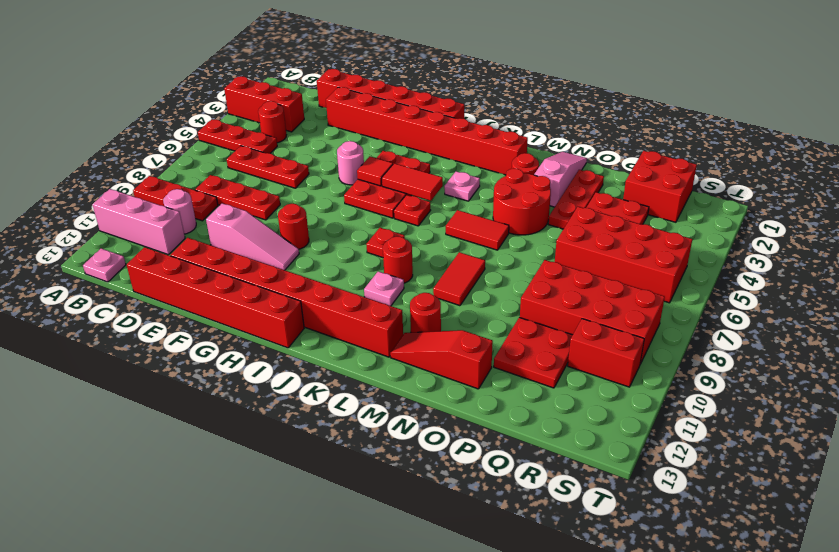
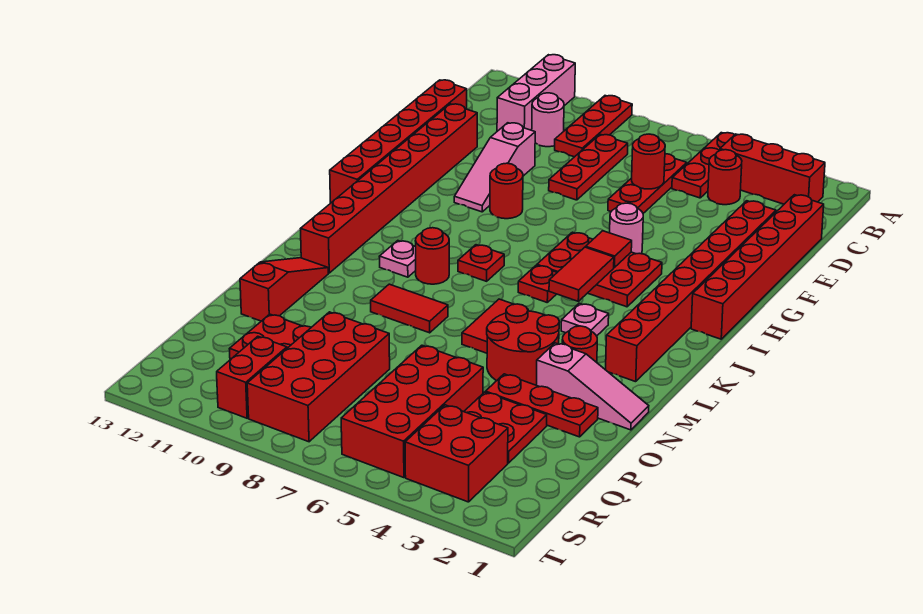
red 1x3 brick [224,76,304,132] -> red 1x3 brick turned to [720,134,825,204]
pink 1x1 plate [83,248,126,282] -> none
red 1x1 round brick [410,293,441,332] -> red 1x1 round brick moved to [632,134,665,189]
red 2x2 brick [623,151,697,222] -> red 2x2 brick moved to [405,405,508,502]

